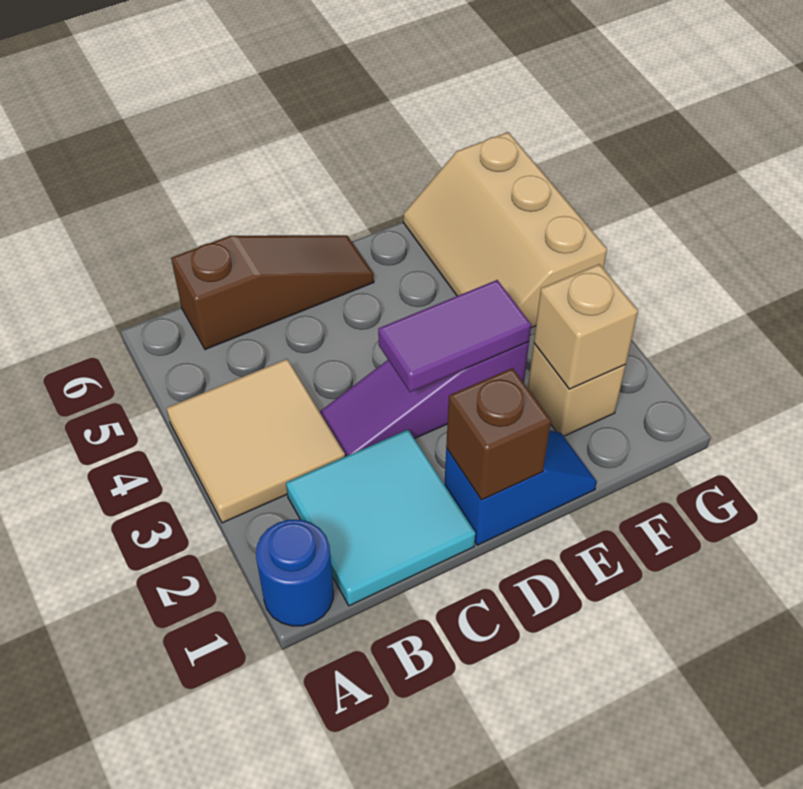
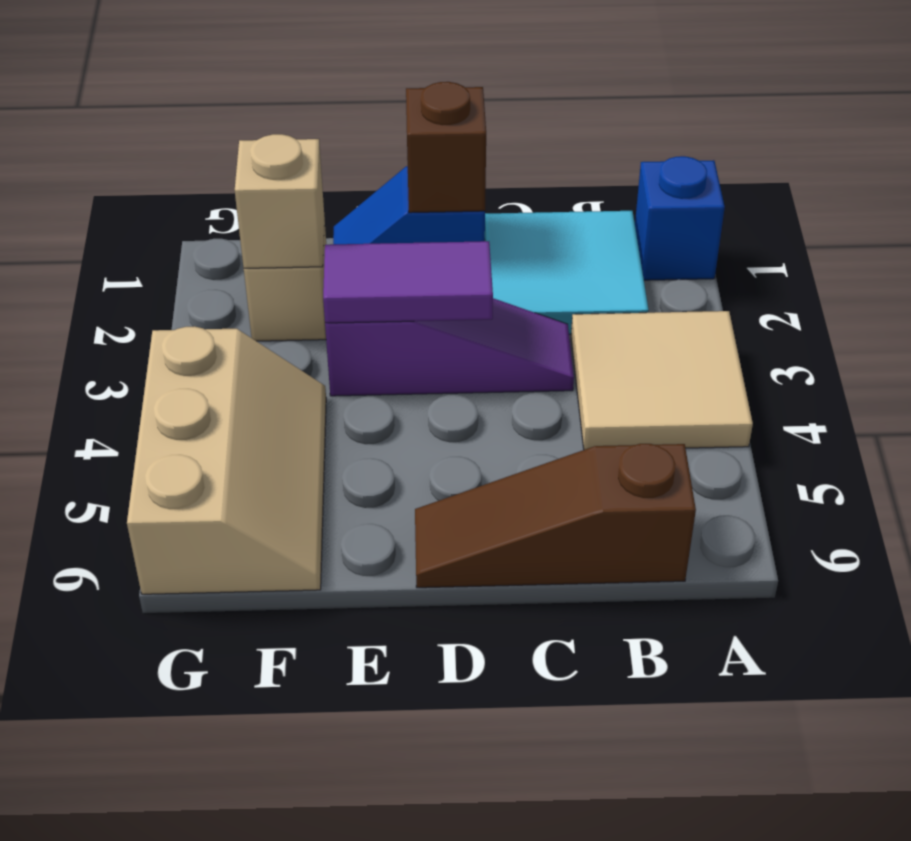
blue 1x1 round brick [256,520,333,626] -> blue 1x1 brick [635,156,725,280]

